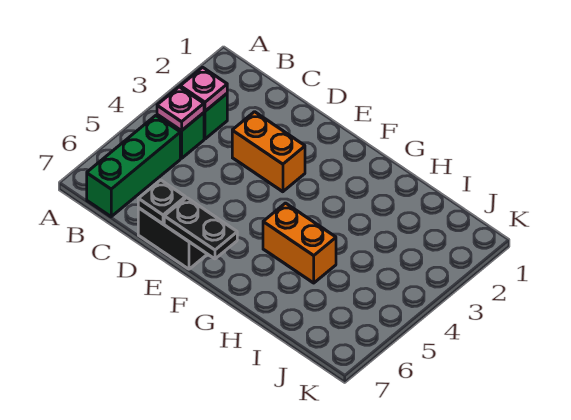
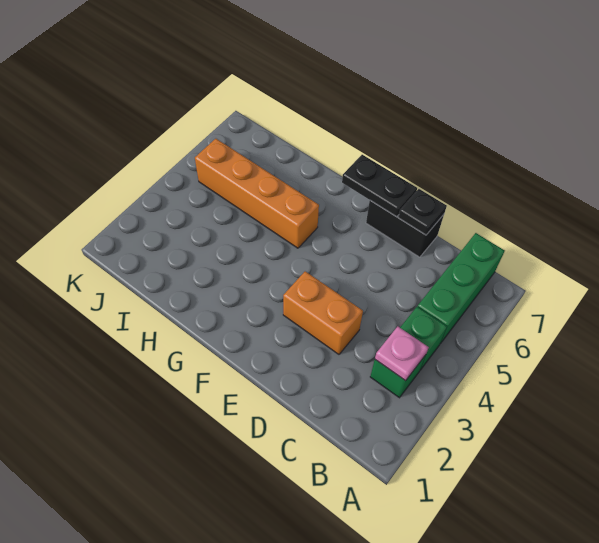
pink 1x1 plate [157,87,204,131] -> none
orange 1x2 brick [263,203,336,283] -> orange 1x4 brick [195,139,319,248]

